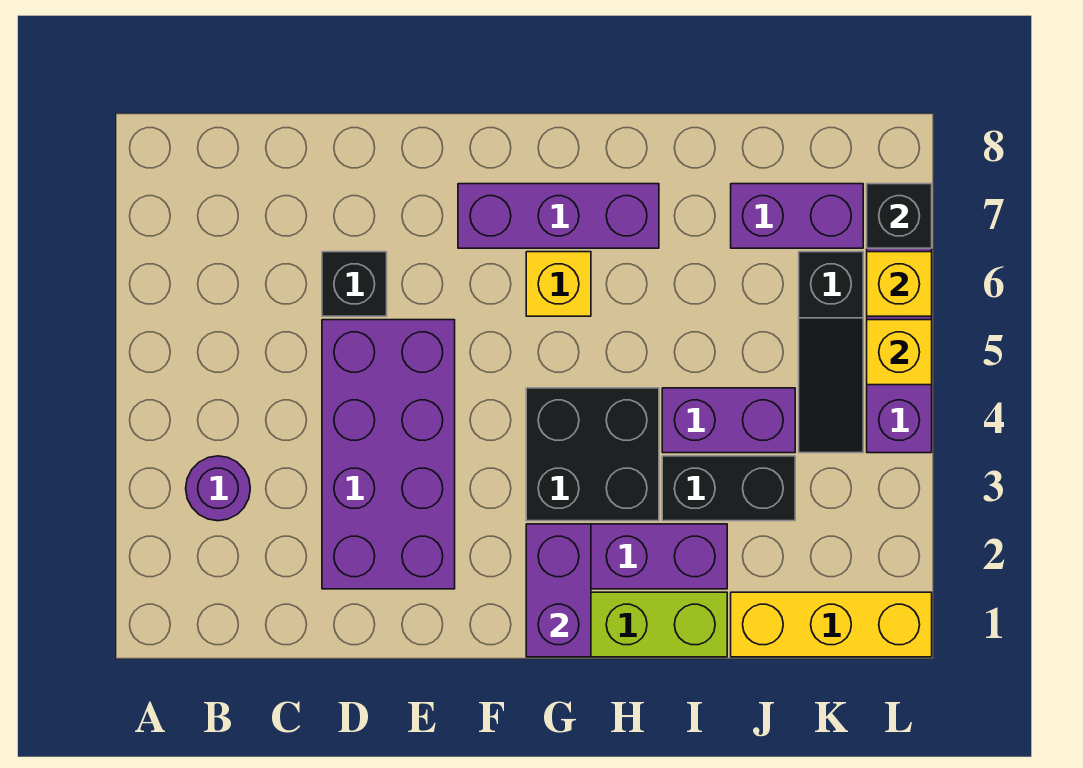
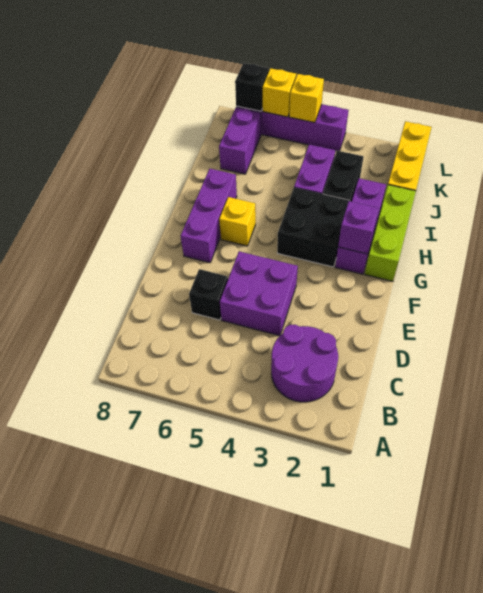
purple 1x1 round brick [186,456,250,521] -> purple 2x2 round brick [271,325,338,402]
purple 2x4 brick [322,320,455,589] -> purple 2x2 brick [220,251,298,336]
purple 1x2 brick [526,524,591,657] -> purple 1x1 brick [338,201,378,254]
black 1x3 slope [799,252,863,453] -> none

